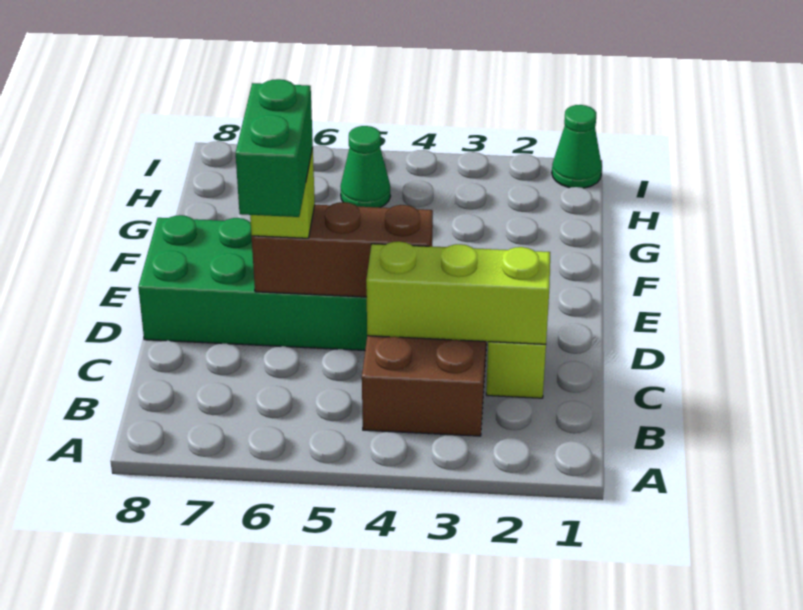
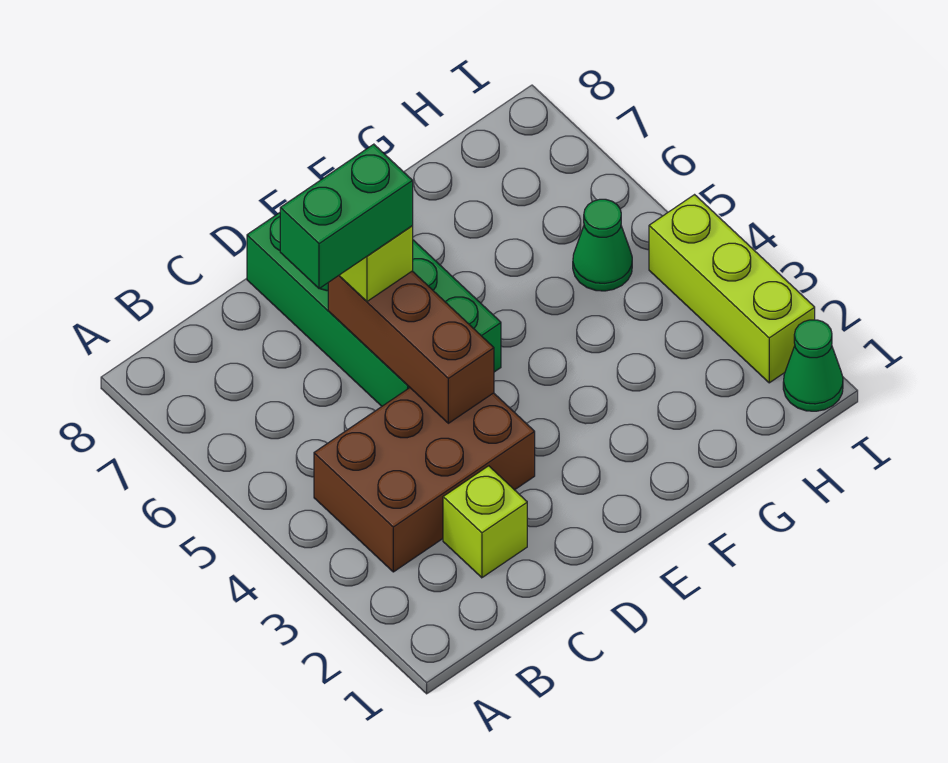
lime 1x3 brick [366,241,550,344] -> lime 1x3 brick moved to [649,195,815,383]

